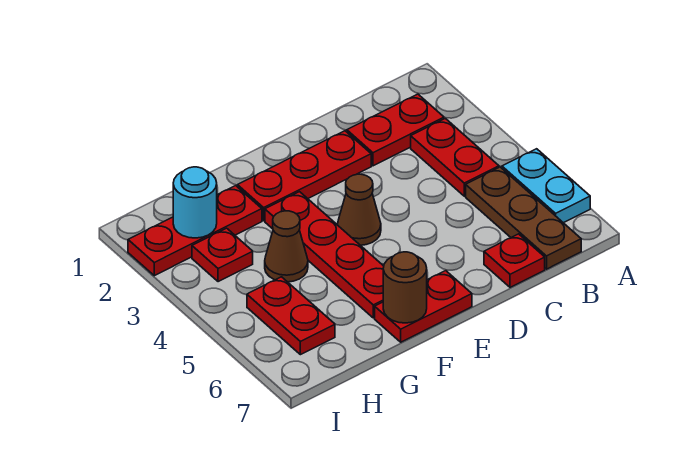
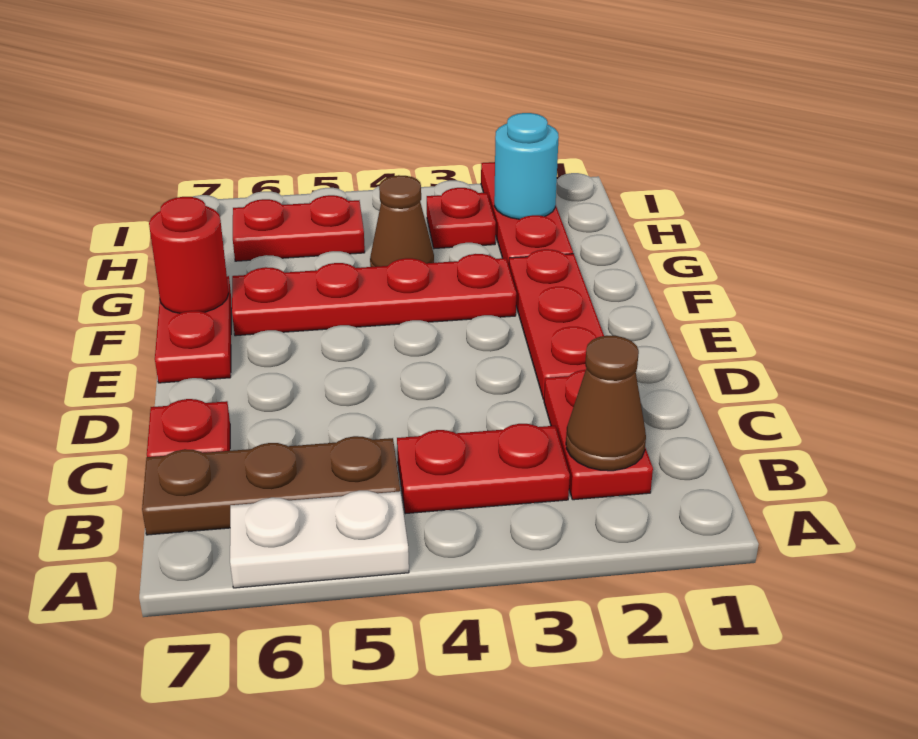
cyan 1x2 plate [502,149,590,223] -> white 1x2 plate [230,491,409,588]
brown 1x1 cone [337,174,381,245] -> brown 1x1 cone moved to [566,336,646,471]
brown 1x1 round brick [383,252,427,323] -> red 1x1 round brick [149,197,229,313]

